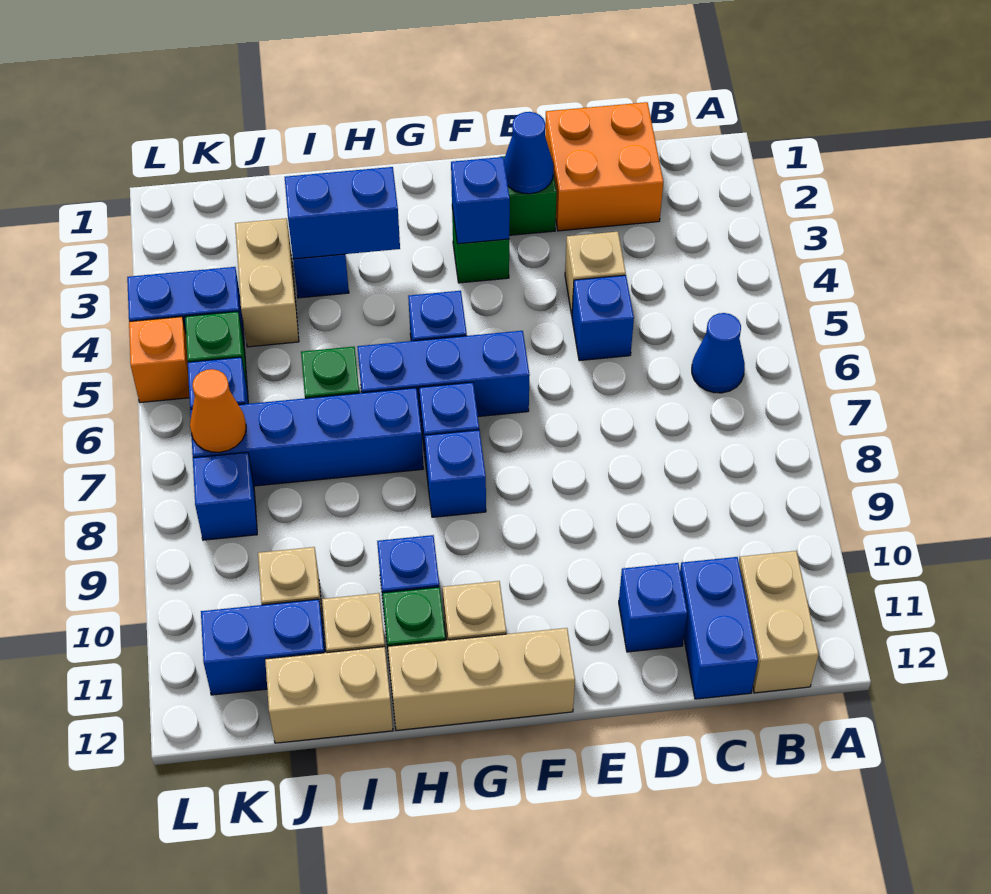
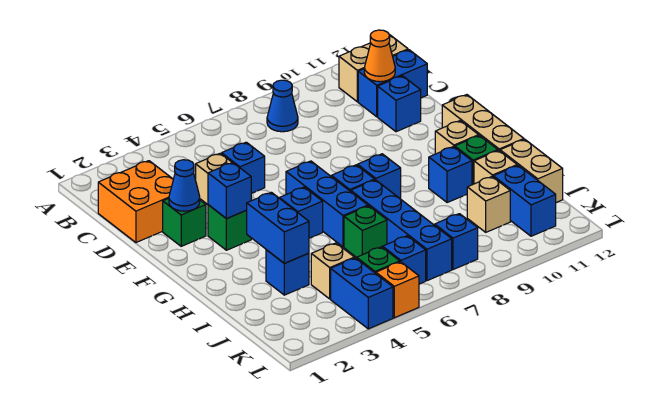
blue 1x1 cone [692,313,745,393] -> blue 1x1 cone moved to [267,80,298,132]
tan 1x2 brick [235,218,299,347] -> tan 1x1 brick [311,243,354,299]
orange 1x1 cone [190,369,246,452] -> orange 1x1 cone moved to [364,30,395,82]

